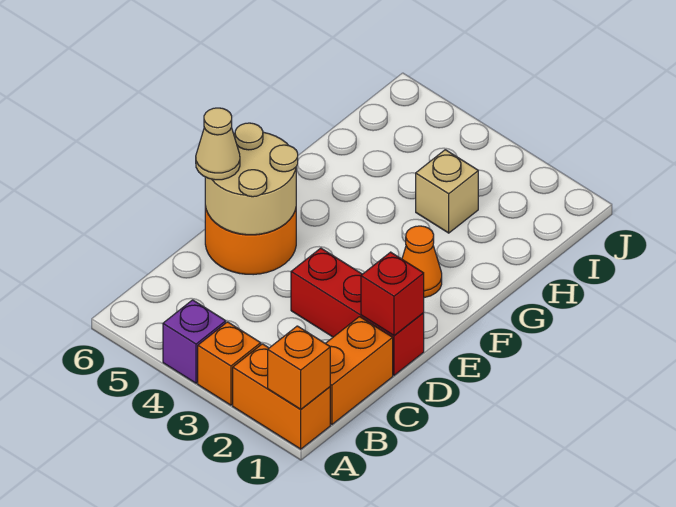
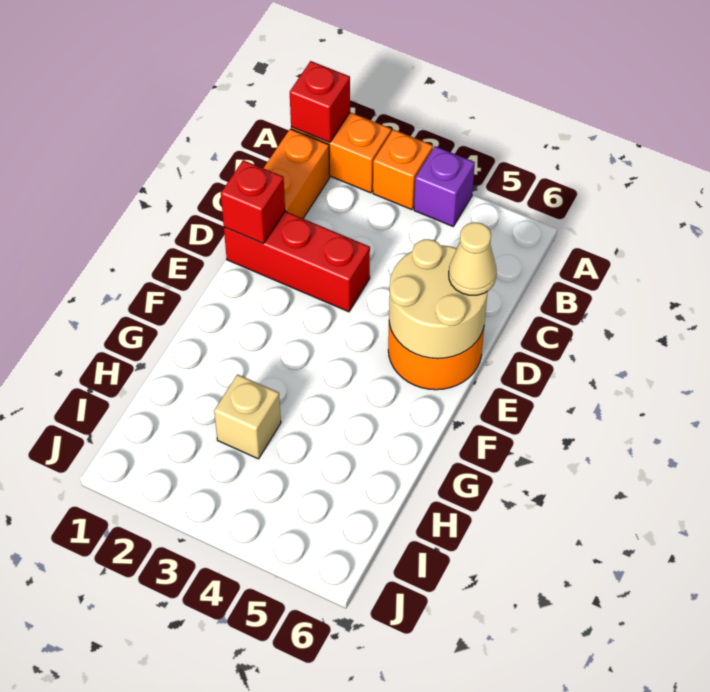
orange 1x1 brick [268,326,330,409] -> red 1x1 brick [290,61,350,143]
orange 1x1 cone [402,226,442,298] -> none

